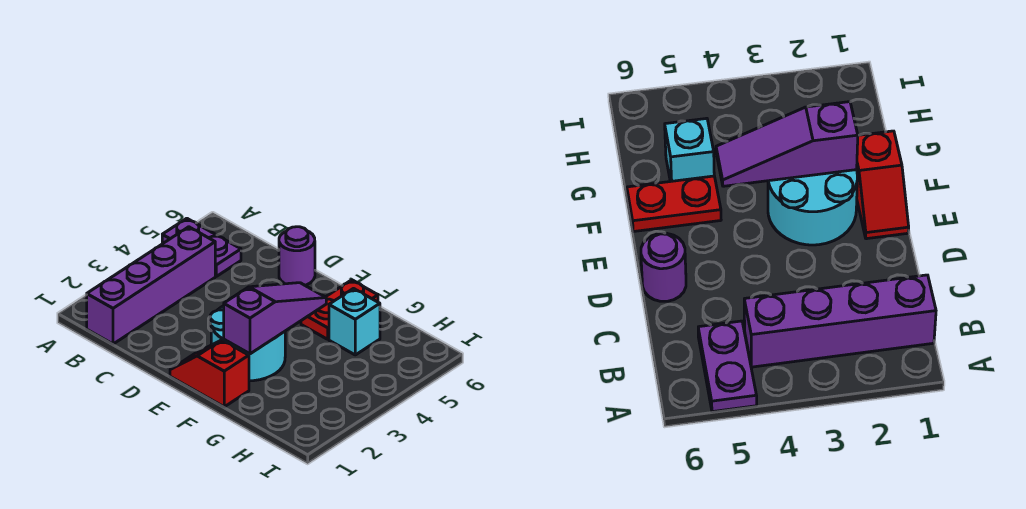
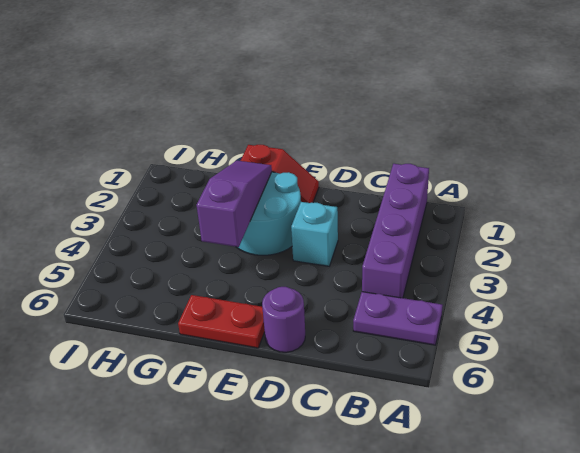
purple 1x3 slope [224,283,326,354] -> purple 1x3 slope turned to [197,161,272,247]
red 1x2 plate [301,280,378,339] -> red 1x2 plate turned to [178,295,265,348]
cyan 1x1 brick [329,289,380,355] -> cyan 1x1 brick moved to [291,202,338,266]

